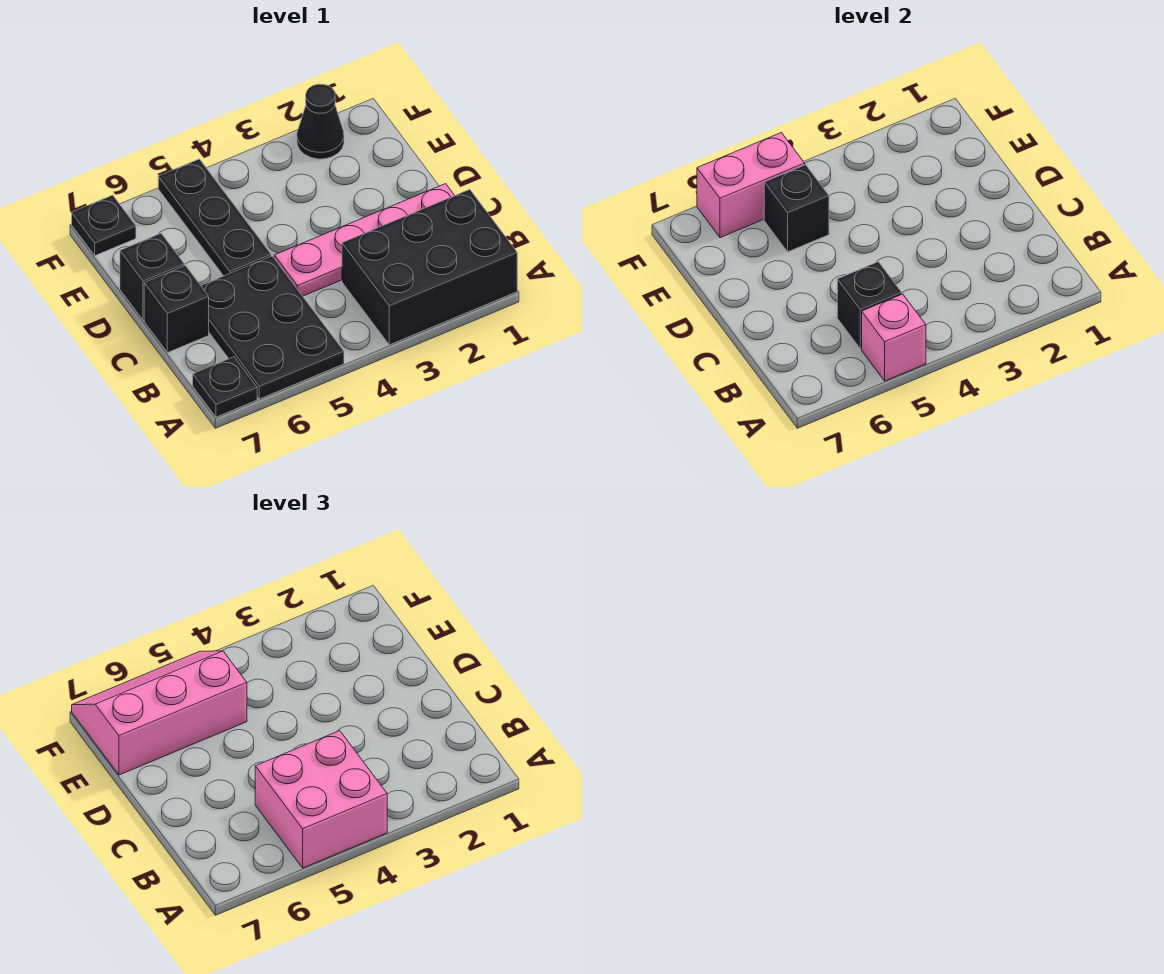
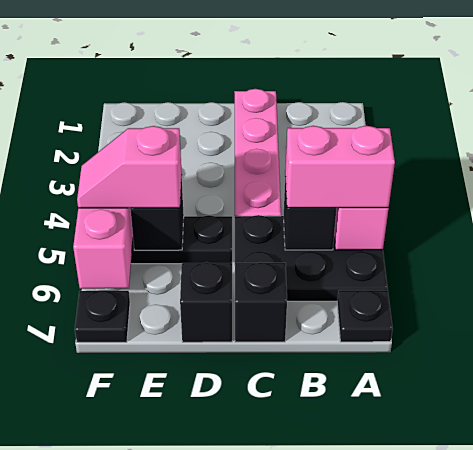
black 2x3 brick [342,189,517,345] -> none
pink 2x2 brick [255,731,387,868] -> pink 1x2 brick [285,126,395,208]
pink 2x3 slope [72,651,247,775] -> pink 1x2 slope [77,126,182,208]
black 1x1 cone [297,84,344,159] -> none

